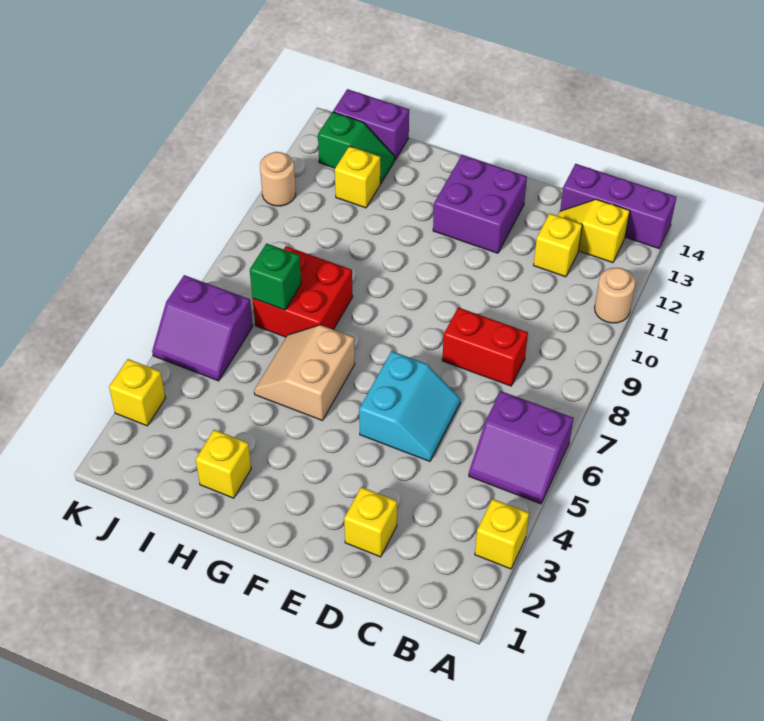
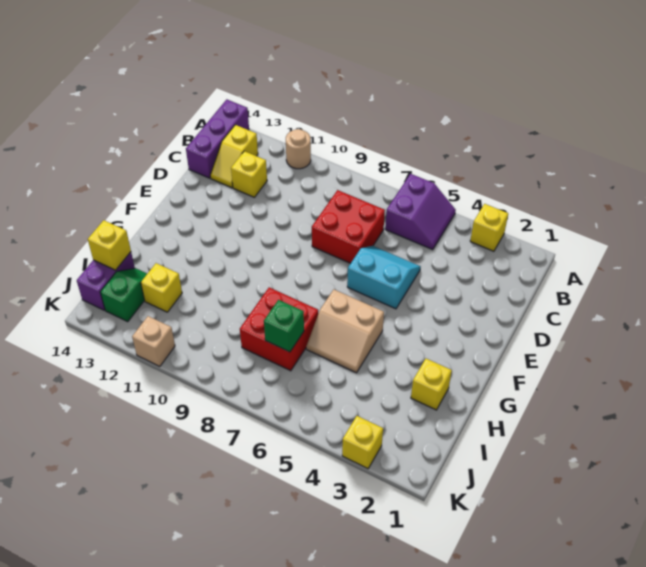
red 1x2 brick [442,307,528,386] -> red 2x2 brick [312,190,385,263]
yellow 1x1 brick [344,487,397,557] -> yellow 1x1 brick moved to [88,220,131,270]
purple 2x2 brick [433,155,527,253] -> none
purple 2x2 slope [152,275,253,381] -> none
tan 1x1 round brick [260,152,296,206] -> tan 1x1 brick [132,316,175,367]

